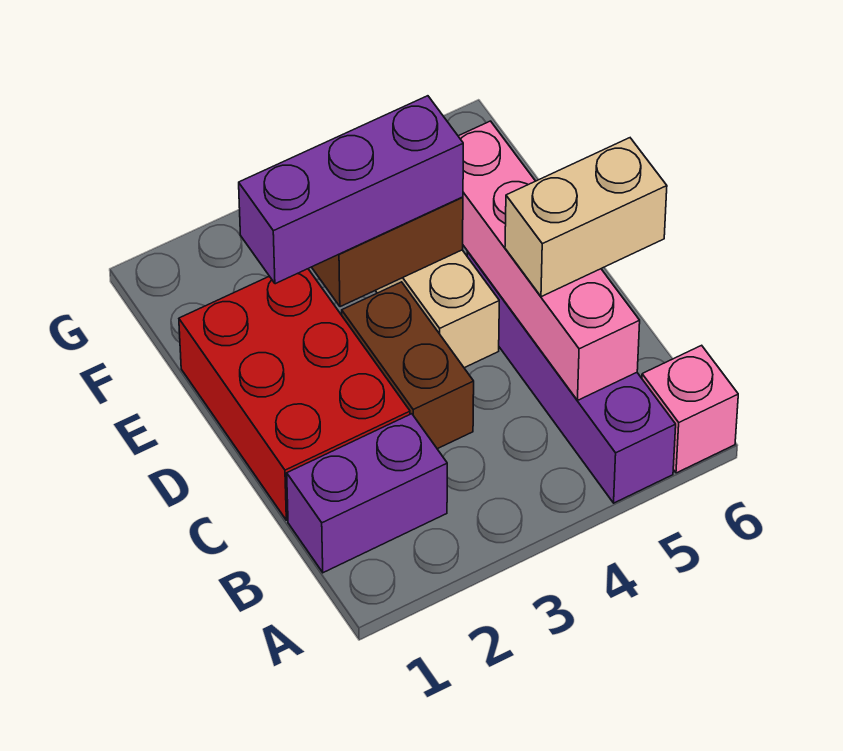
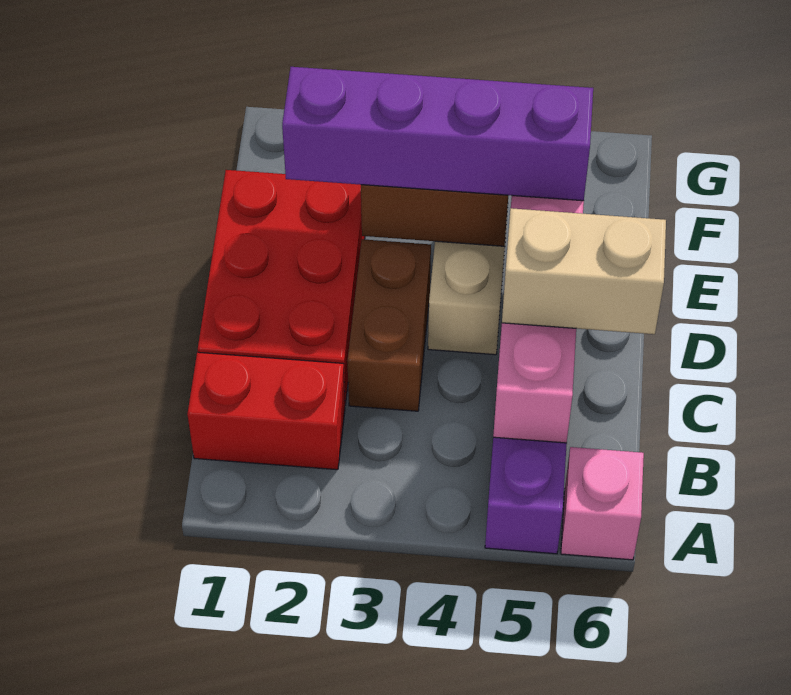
purple 1x2 brick [287,414,447,573] -> red 1x2 brick [187,352,345,470]
purple 1x3 brick [239,96,463,284] -> purple 1x4 brick [282,67,593,201]

